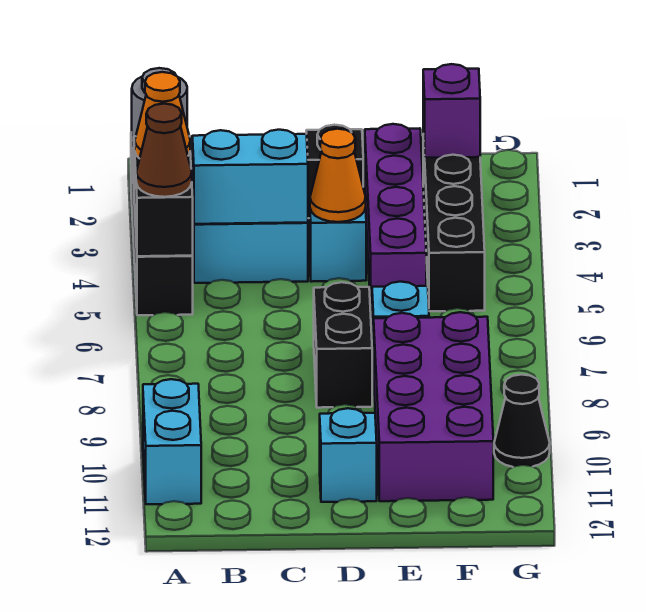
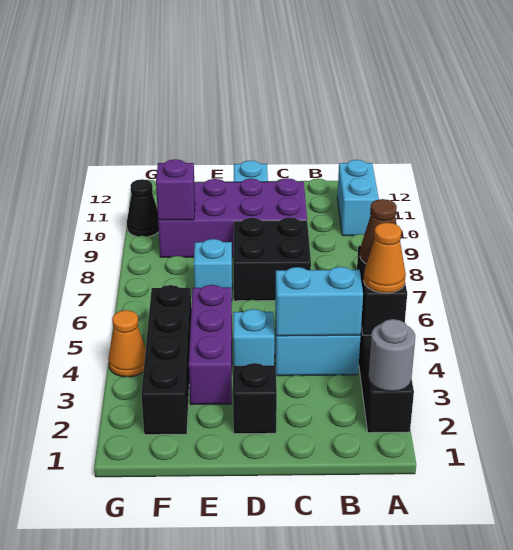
orange 1x1 cone [310,129,366,222] -> orange 1x1 cone moved to [108,310,146,377]
black 1x2 brick [314,282,372,408] -> black 2x2 brick [233,217,311,301]
purple 1x4 brick [365,124,426,312] -> purple 1x3 brick [189,285,232,405]
purple 2x4 brick [374,312,493,501] -> purple 2x4 brick turned to [158,178,307,257]
purple 1x1 brick [423,64,480,158] -> purple 1x1 brick moved to [156,159,195,220]

